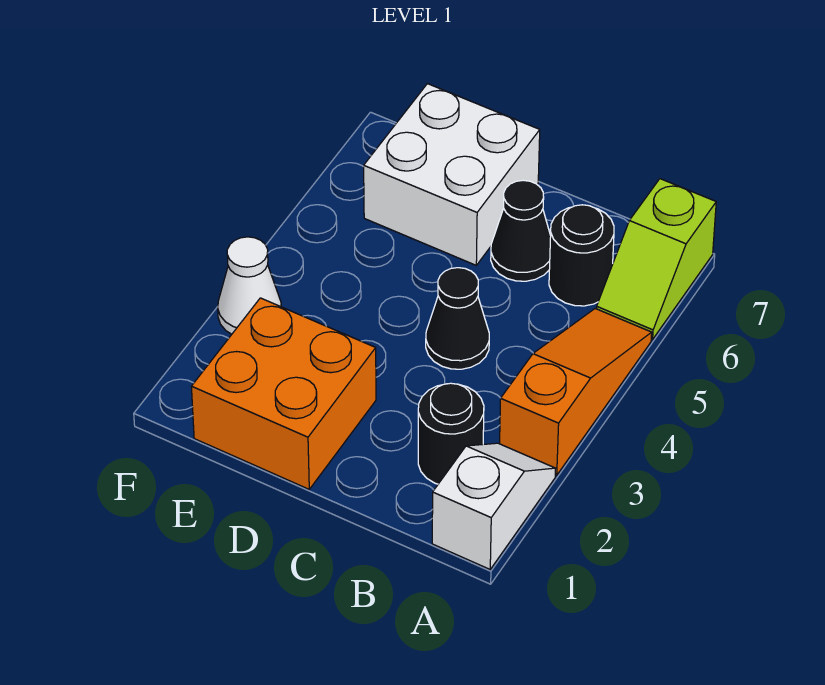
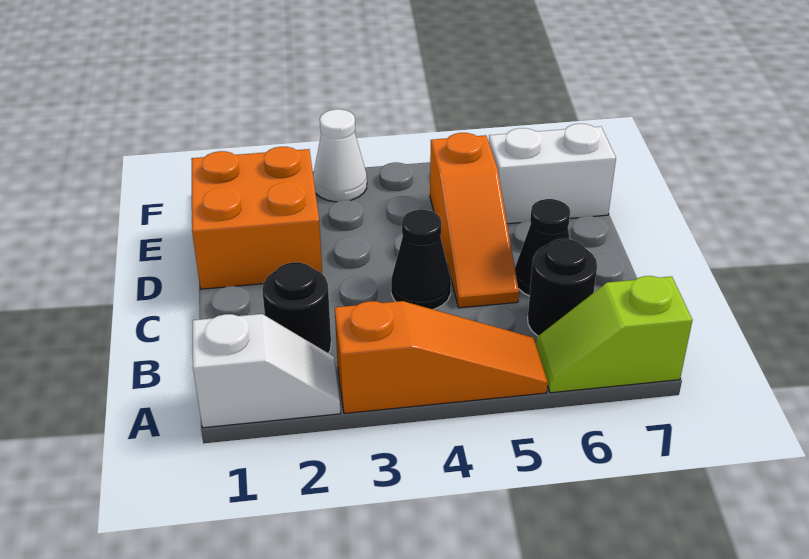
none -> orange 1x3 slope [430,133,519,308]
white 2x2 brick [364,84,540,265] -> white 1x2 brick [489,124,616,224]

